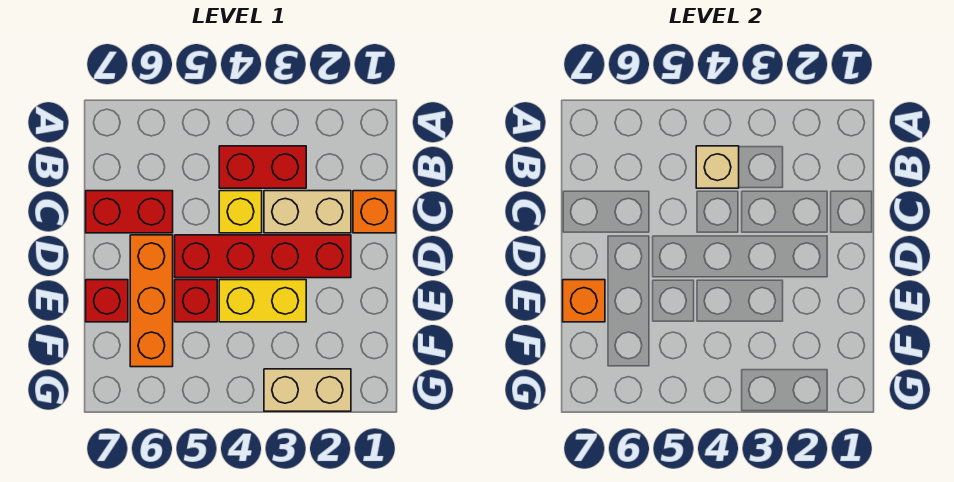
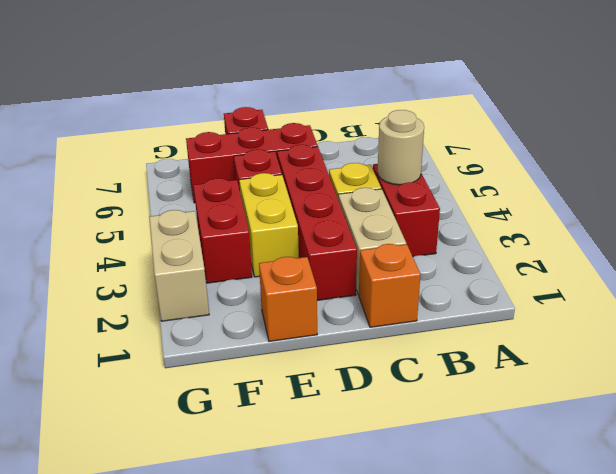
tan 1x1 brick [696,146,739,188] -> tan 1x1 round brick [378,110,424,185]
red 1x2 brick [86,191,173,233] -> red 1x2 brick moved to [194,178,252,283]
orange 1x3 brick [130,235,173,367] -> red 1x3 brick [186,123,318,203]
orange 1x1 brick [563,280,605,322] -> orange 1x1 brick moved to [259,257,317,341]

